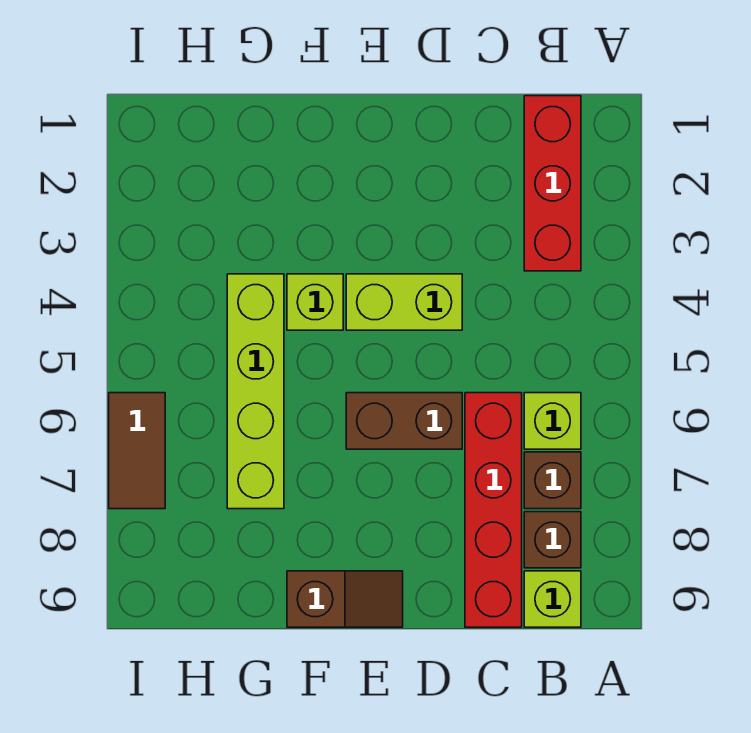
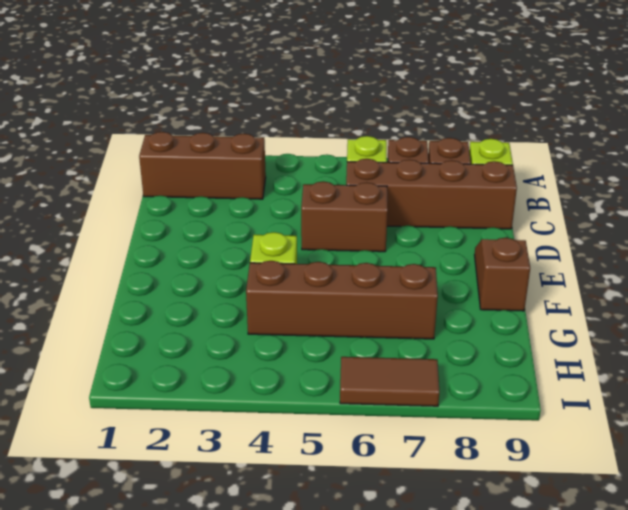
red 1x3 brick [524,96,581,271] -> brown 1x3 brick [139,132,266,199]
red 1x4 brick [465,393,522,627] -> brown 1x4 brick [346,159,517,229]
lime 1x2 brick [346,274,462,330] -> none
brown 1x2 brick [346,393,462,449] -> brown 1x2 brick turned to [301,181,388,252]
lime 1x4 brick [227,274,284,509] -> brown 1x4 brick [246,261,438,339]

